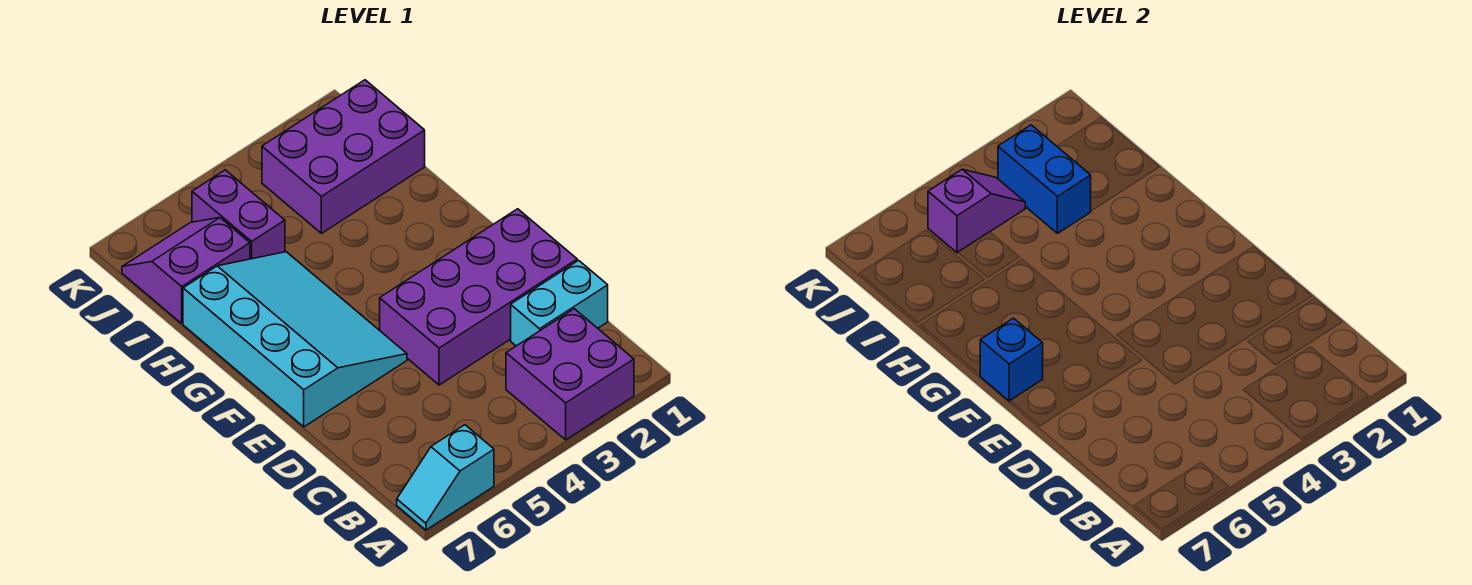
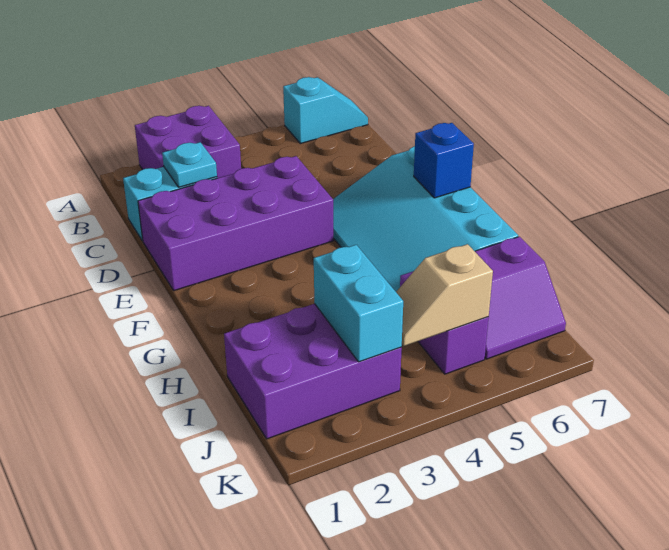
none -> cyan 1x1 plate [162,142,217,187]
blue 1x2 brick [998,125,1091,233] -> cyan 1x2 brick [314,245,403,362]
purple 1x2 slope [928,169,1025,253] -> tan 1x2 slope [396,244,493,346]

